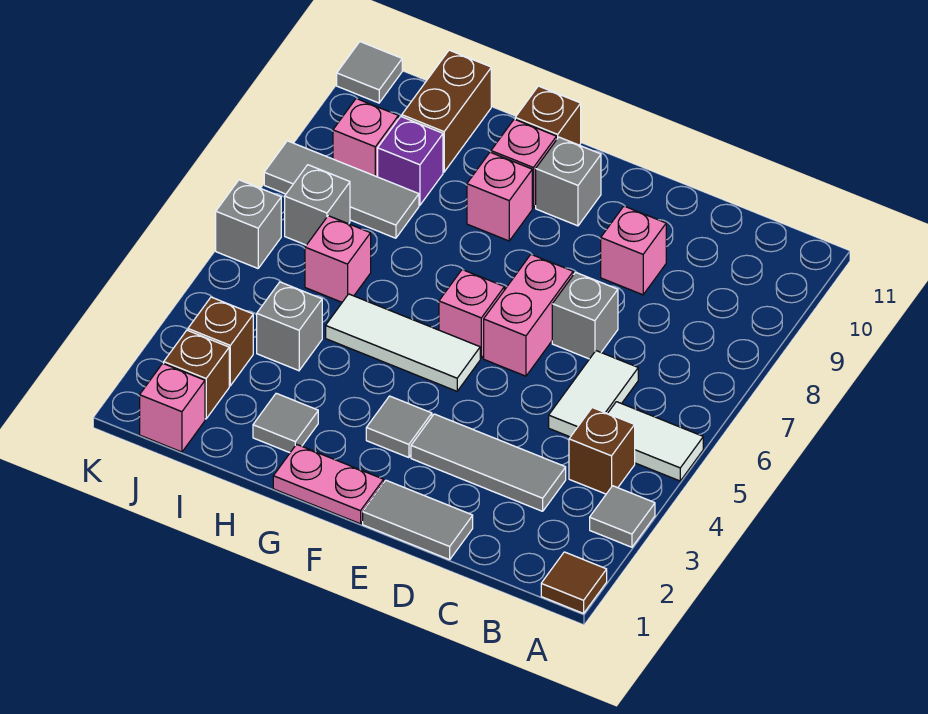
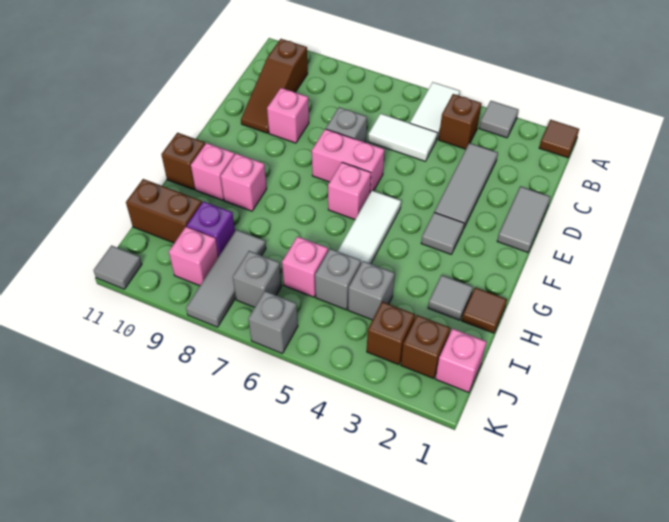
none -> brown 1x3 slope [241,39,308,133]
pink 1x2 plate [273,444,384,524] -> none
grey 1x1 brick [536,137,601,226] -> grey 1x1 brick moved to [315,249,361,310]
none -> brown 1x1 tile [462,288,507,333]

